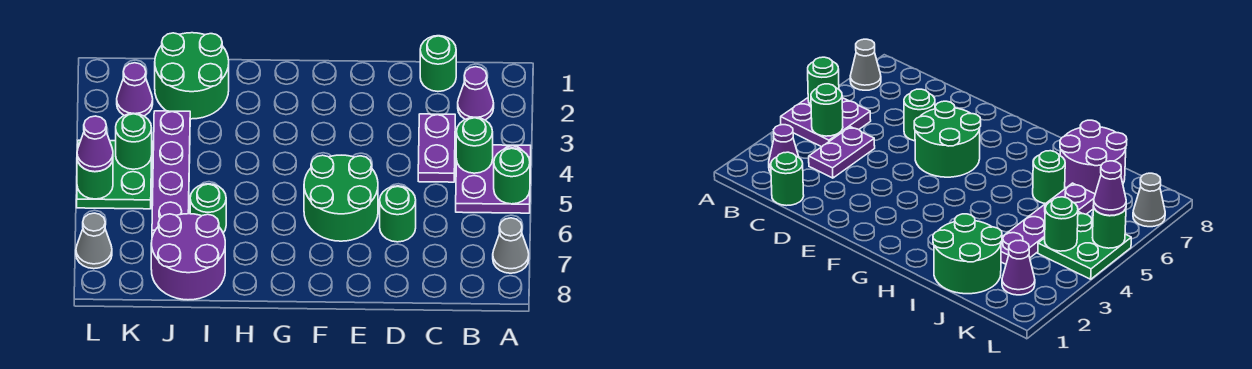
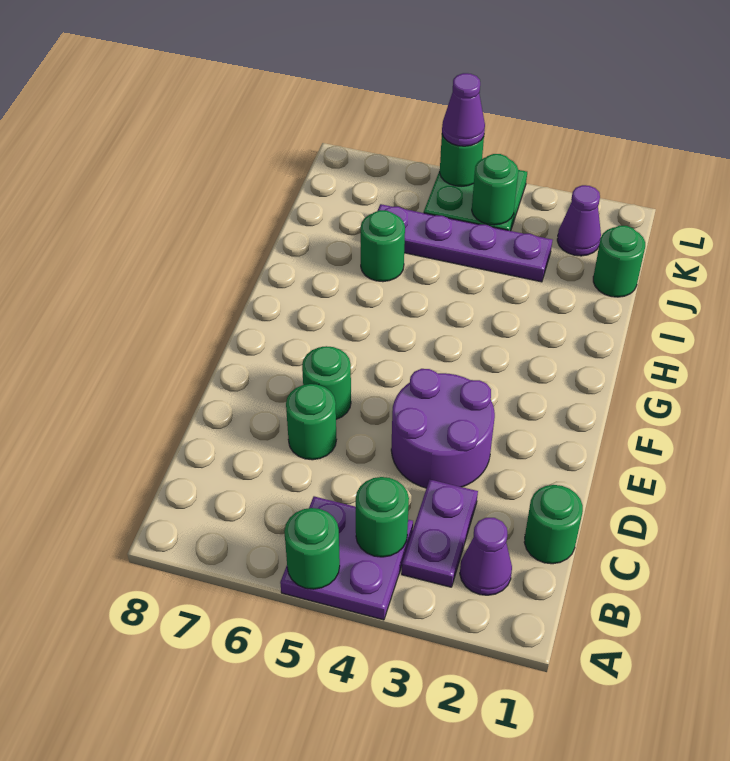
grey 1x1 cone [493,218,529,273] -> none
purple 1x2 plate [418,114,455,182] -> purple 1x2 plate turned to [402,480,478,587]
green 2x2 round brick [304,155,378,241] -> green 1x1 round brick [302,346,351,419]
green 2x2 round brick [155,33,229,119] -> green 1x1 round brick [593,226,645,297]
purple 2x2 round brick [151,213,225,300] -> purple 2x2 round brick moved to [391,369,495,488]
grey 1x1 cone [76,213,112,269] -> none

